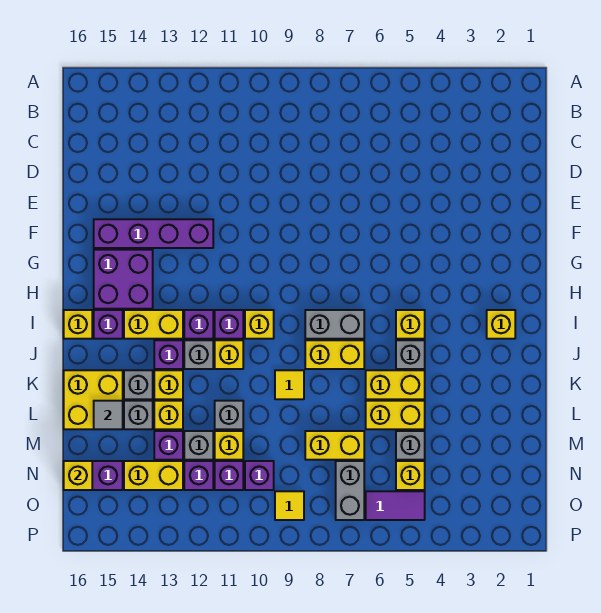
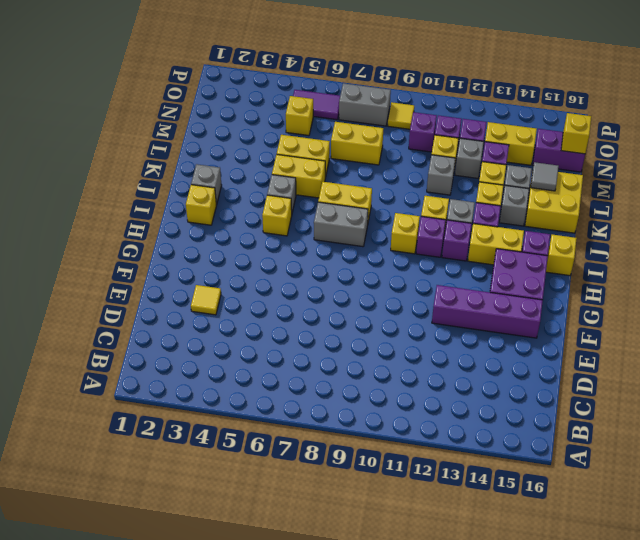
yellow 1x1 tile [275,370,304,399] -> yellow 1x1 tile moved to [191,285,221,315]
grey 1x1 brick [396,431,425,460] -> grey 1x1 brick moved to [191,164,222,204]
grey 1x2 brick [336,461,364,520] -> grey 1x2 brick turned to [339,83,391,126]

